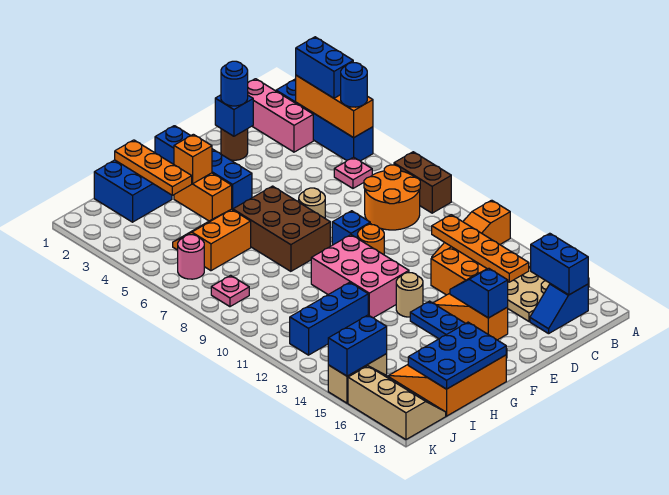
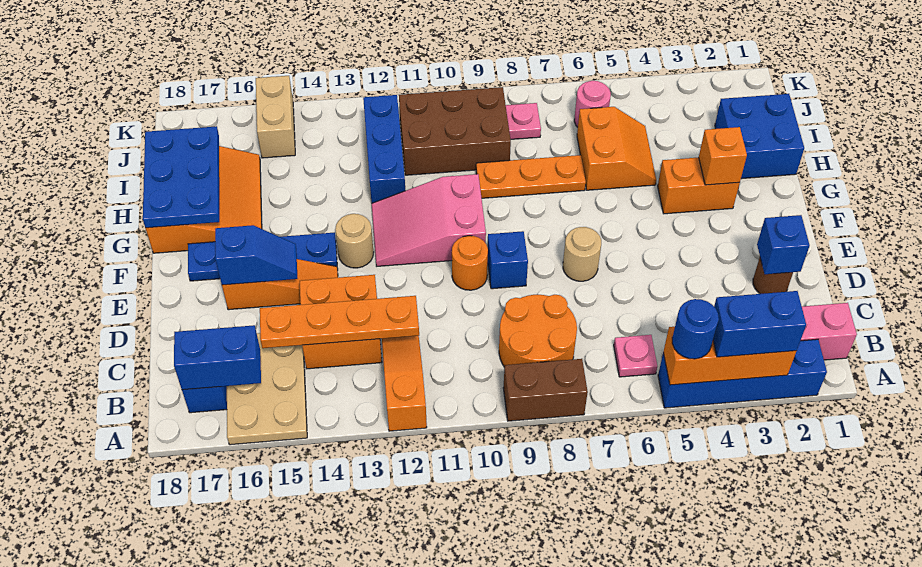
blue 1x1 round brick [221,61,248,106] -> none
blue 1x4 brick [155,126,252,210] -> none
brown 2x3 brick [233,186,330,271] -> brown 2x3 brick moved to [399,87,511,175]
pink 2x3 brick [311,235,409,318] -> pink 2x3 slope [372,174,486,266]
orange 1x3 plate [115,140,192,195] -> orange 1x3 plate moved to [476,155,586,198]
blue 1x2 brick [328,315,387,376] -> none
tan 2x3 slope [348,366,446,440] -> none

